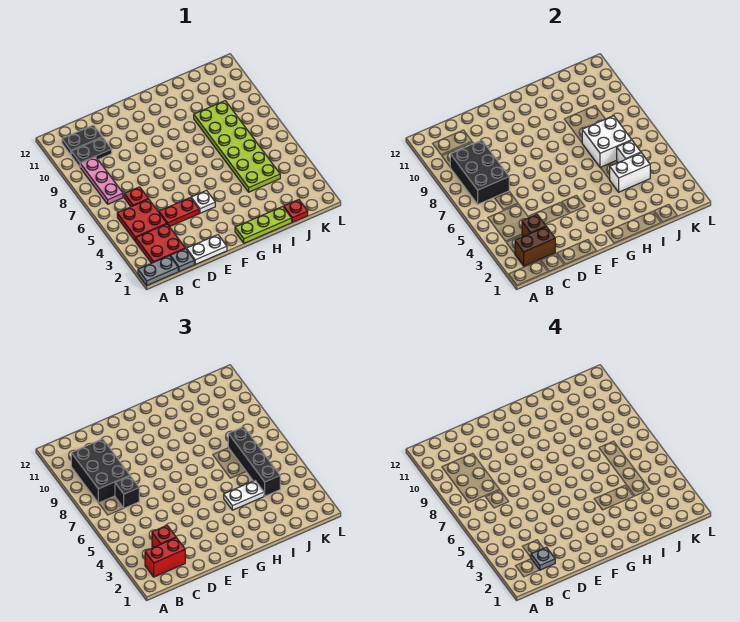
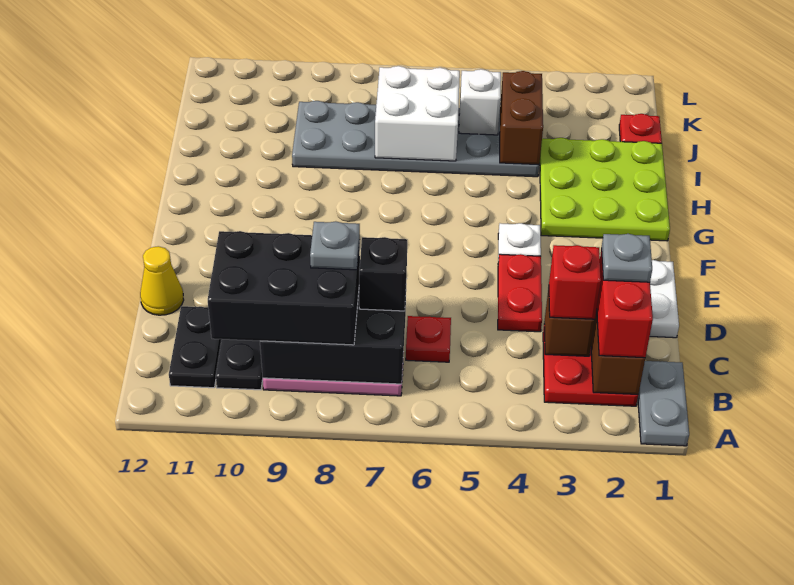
red 2x2 plate [117,199,167,241] -> none
grey 1x1 plate [170,249,194,271] -> grey 1x1 plate moved to [310,221,360,270]
none -> yellow 1x1 cone [140,246,184,315]
lime 1x3 plate [235,207,292,243] -> lime 3x3 plate [540,138,670,241]
white 1x2 plate [224,481,264,510] -> none
lime 2x6 plate [194,101,280,192] -> grey 2x6 plate [292,101,539,177]
white 1x2 brick [610,153,650,192] -> brown 1x2 brick [500,71,543,165]
black 1x4 brick [228,427,280,496] -> none

